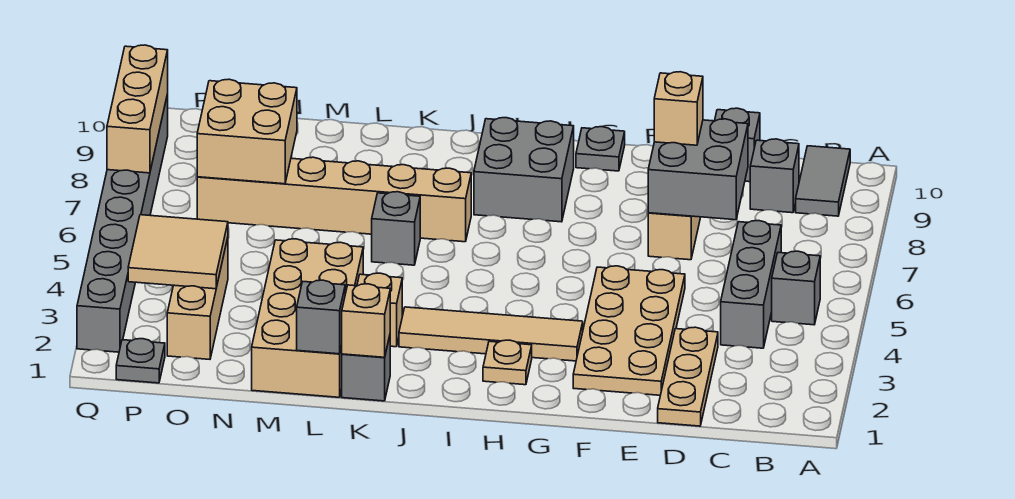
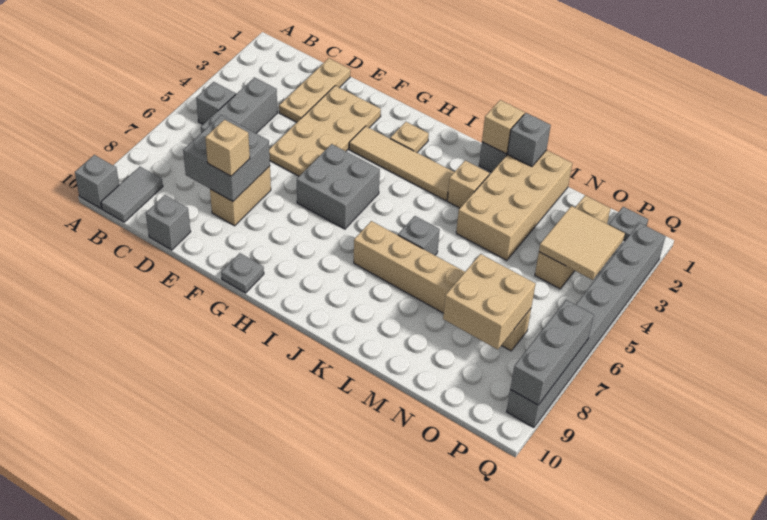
grey 1x1 brick [750,139,799,213] -> grey 1x1 brick moved to [75,155,119,209]
grey 2x2 brick [474,118,574,222] -> grey 2x2 brick moved to [297,144,380,229]
tan 1x3 brick [107,45,168,173] -> grey 1x3 brick [510,300,594,405]

